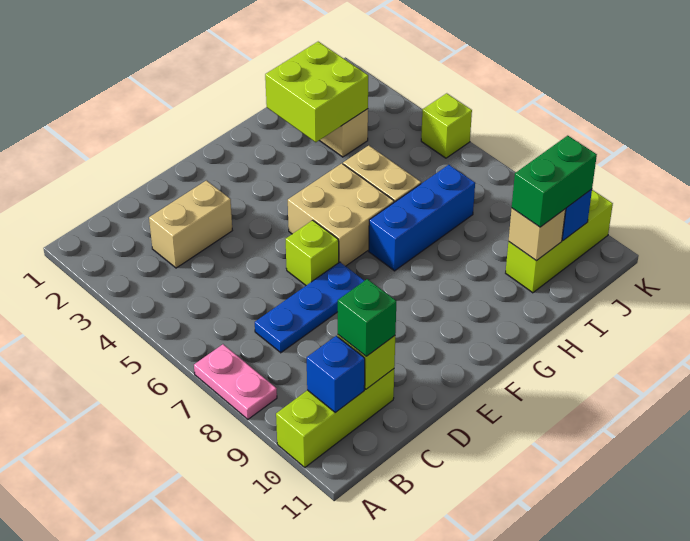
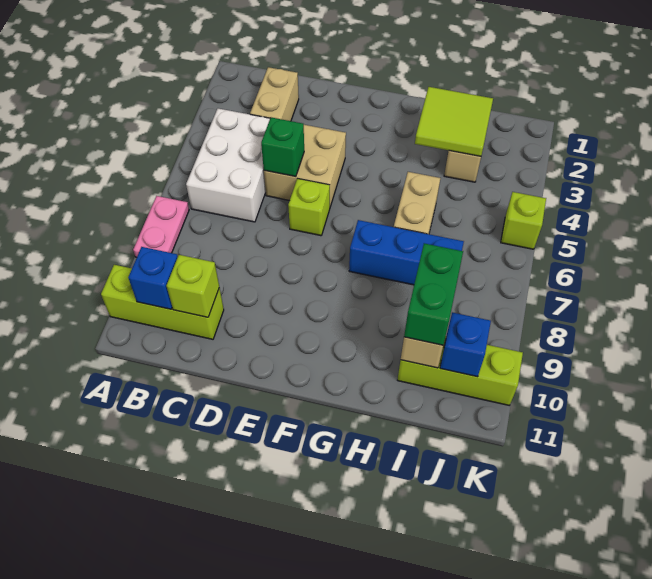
none -> white 2x3 brick [186,108,270,222]
tan 1x2 brick [149,180,232,268] -> tan 1x2 brick turned to [250,67,299,121]
blue 1x3 plate [255,262,364,353] -> none
green 1x1 brick [338,279,396,356] -> green 1x1 brick moved to [261,117,304,177]
tan 2x2 brick [288,163,394,266] -> tan 2x2 brick moved to [264,125,346,207]
lime 2x2 brick [265,42,368,142] -> lime 2x2 tile [415,87,493,156]
green 1x2 brick [512,136,597,227] -> green 1x2 brick turned to [404,243,463,345]

